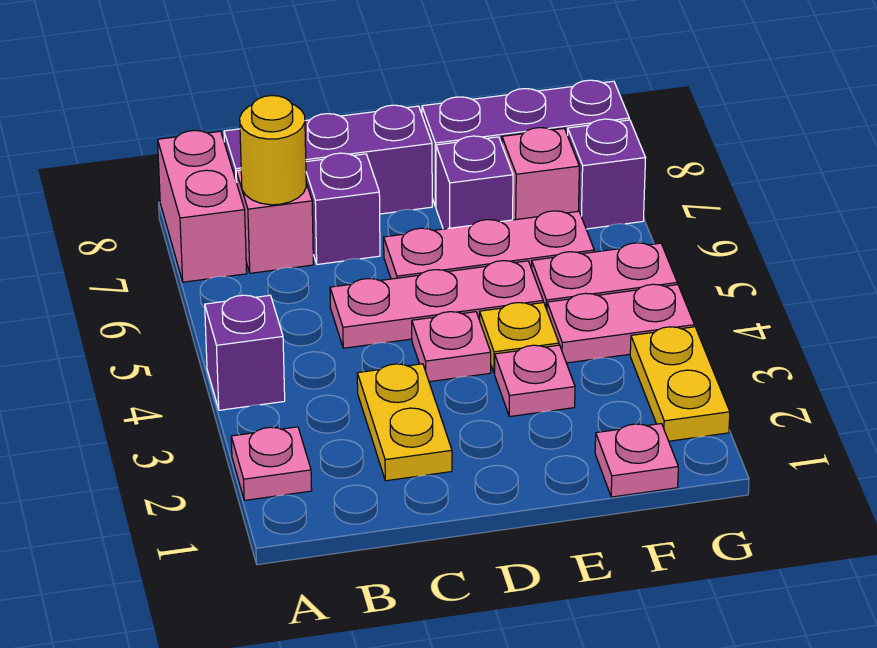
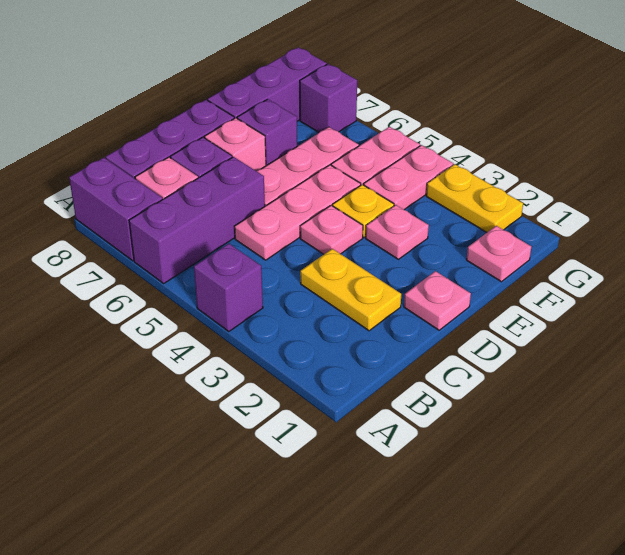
pink 1x1 plate [231,427,312,500] -> pink 1x1 plate moved to [404,271,471,330]
none -> purple 1x3 brick [129,157,265,283]
pink 1x2 brick [158,130,247,282] -> purple 1x2 brick [69,158,163,261]
yellow 1x1 round brick [240,96,306,205] -> none
pink 1x1 brick [502,128,579,220] -> pink 1x1 brick moved to [204,118,266,171]

